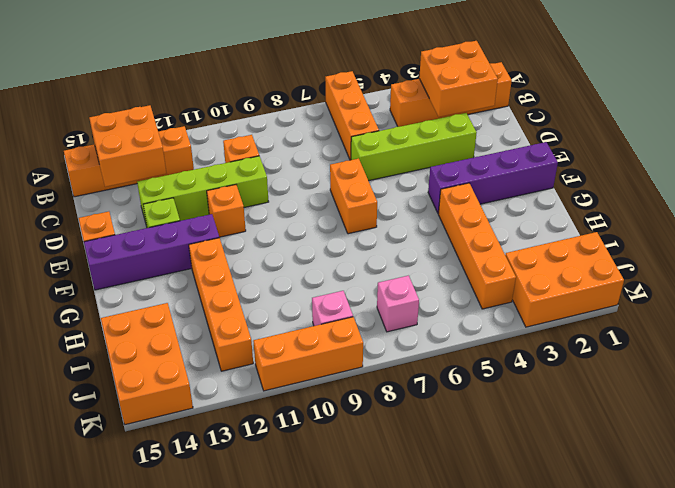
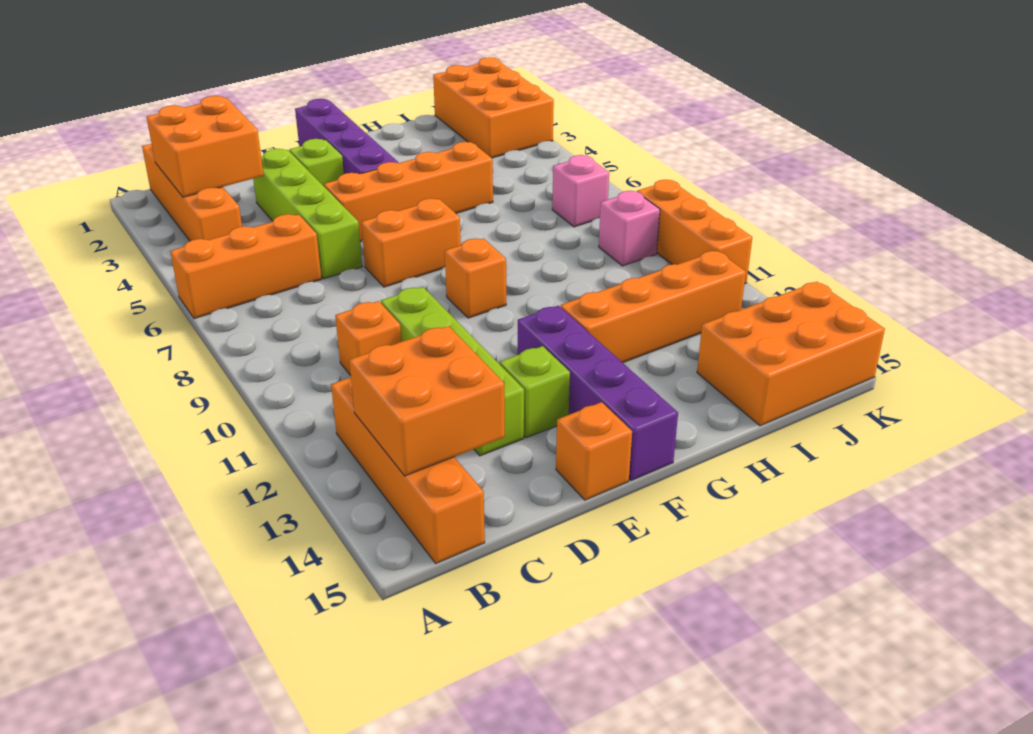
none -> lime 1x1 brick [290,139,344,186]
orange 1x1 brick [207,185,246,237] -> orange 1x1 brick moved to [445,238,506,318]
orange 1x4 brick [438,183,516,309] -> orange 1x4 brick moved to [324,142,493,242]

